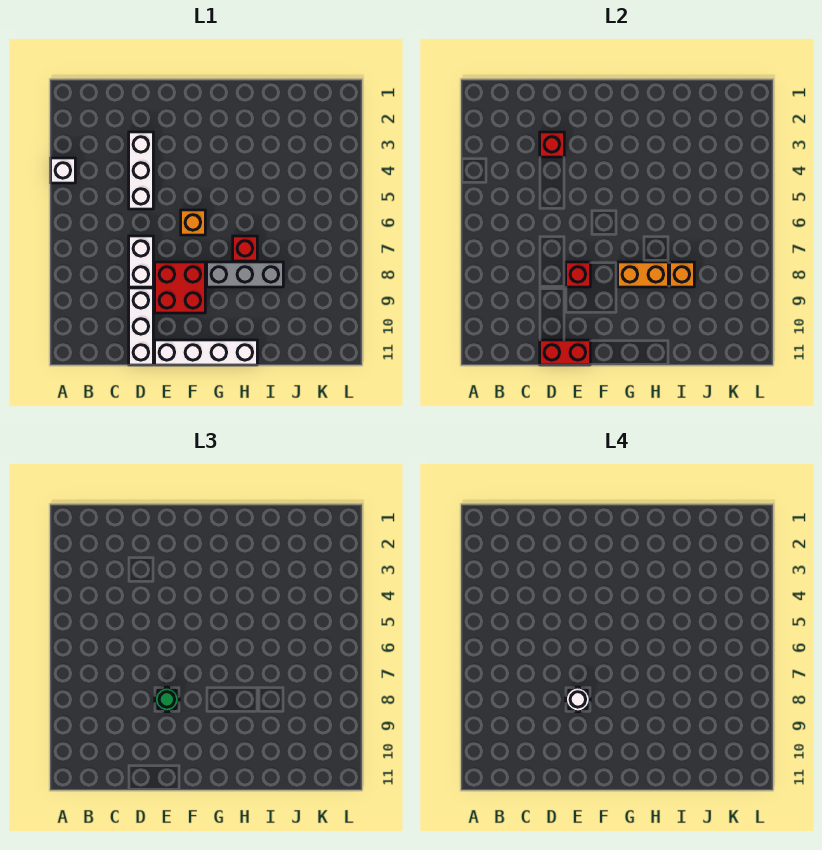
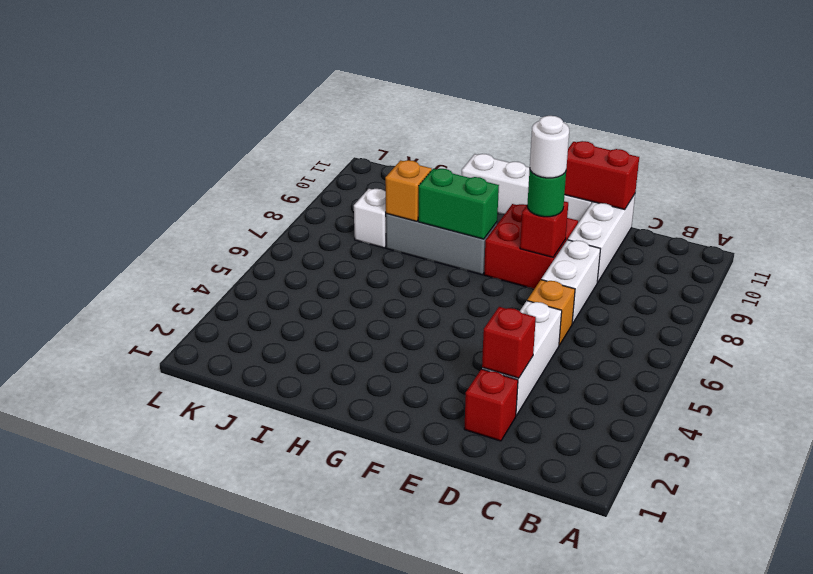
white 1x1 brick [51,158,75,183] -> white 1x1 brick moved to [354,189,386,248]
orange 1x1 brick [181,210,205,235] -> orange 1x1 brick moved to [527,280,575,345]
orange 1x2 brick [618,262,668,287] -> green 1x2 brick [418,169,499,239]
red 1x1 brick [233,236,257,261] -> red 1x1 brick moved to [464,369,518,441]

